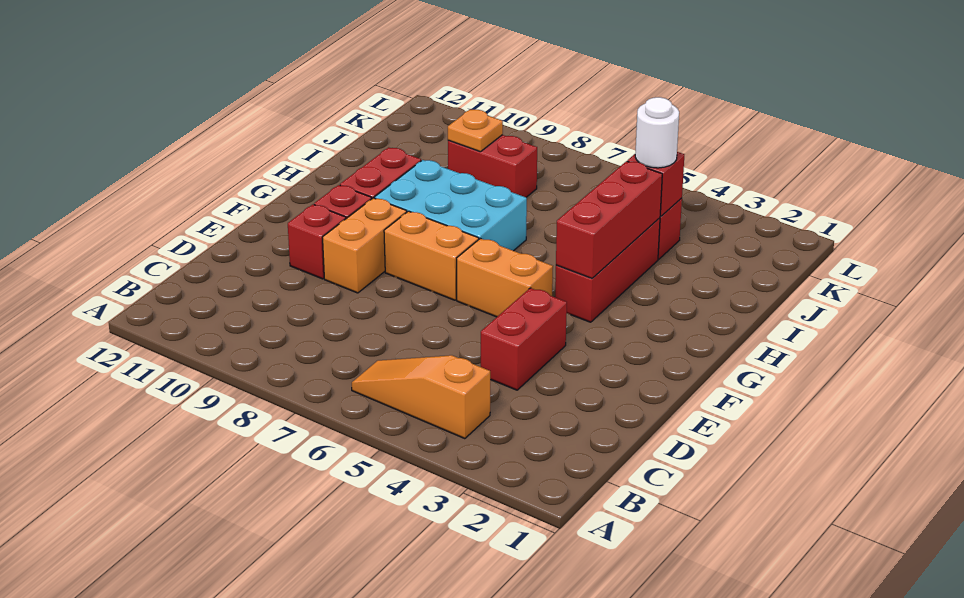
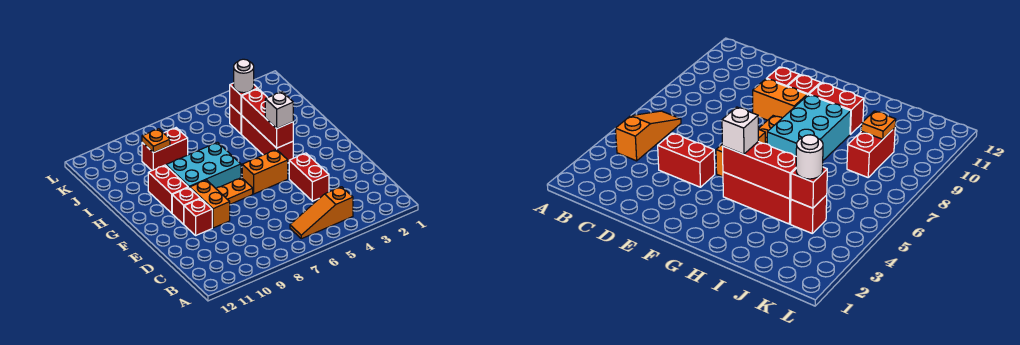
orange 1x2 brick [384,211,479,300] -> orange 1x2 plate [216,178,253,204]
none -> white 1x1 brick [265,92,293,128]

